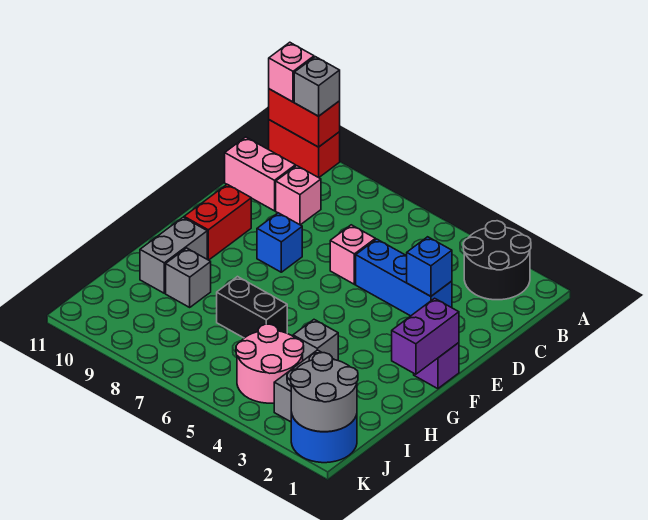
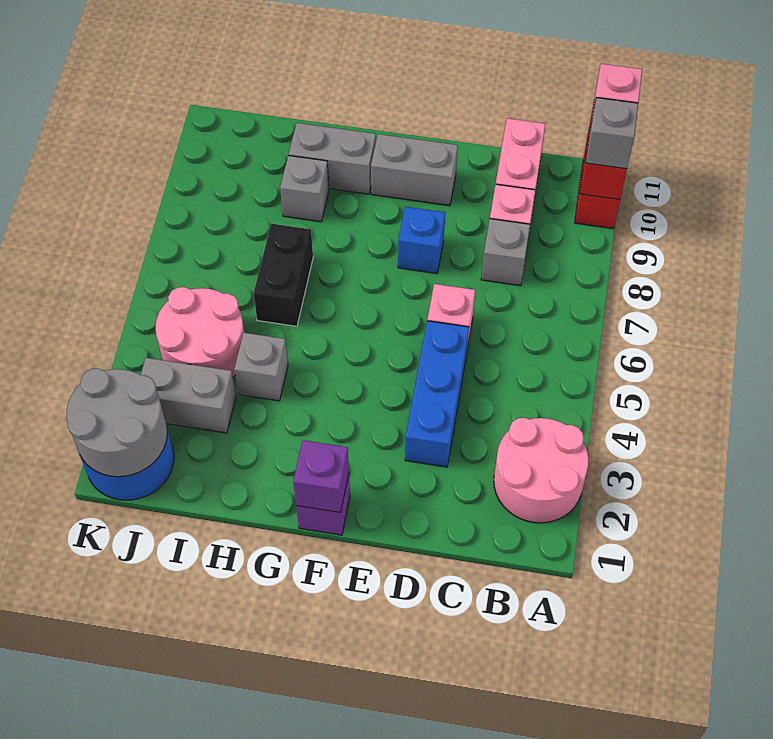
black 2x2 round brick [463,221,531,300] -> pink 2x2 round brick [494,418,589,523]
none -> grey 1x1 brick [481,219,530,286]
blue 1x1 brick [407,237,452,296] -> none
red 1x2 brick [184,184,251,260] -> grey 1x2 brick [371,134,458,206]
purple 1x2 brick [392,298,459,374] -> purple 1x1 brick [293,440,349,512]

